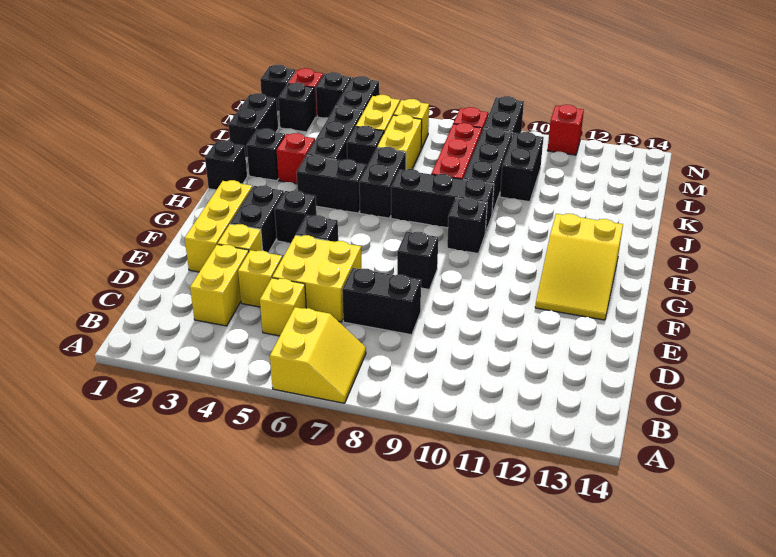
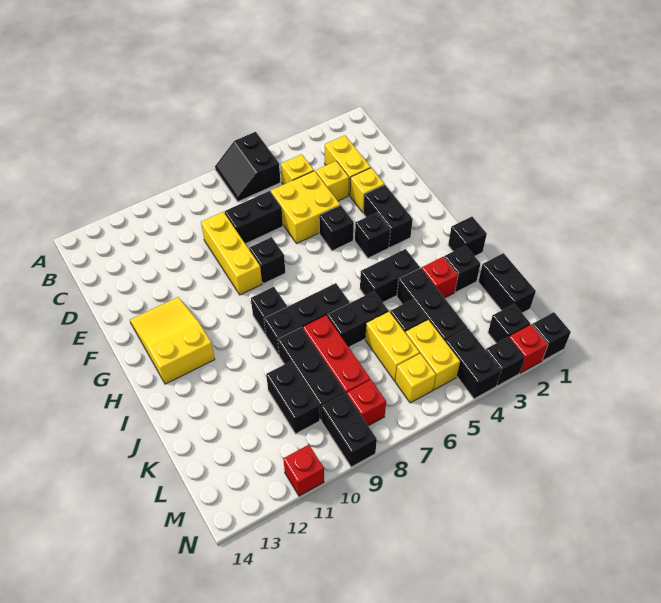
yellow 2x2 slope [270,307,366,403] -> black 2x2 slope [215,132,280,202]
yellow 1x3 brick [185,180,252,272] -> yellow 1x3 brick moved to [201,212,262,295]
black 1x2 brick [359,147,406,218] -> black 1x2 brick turned to [327,291,388,347]

